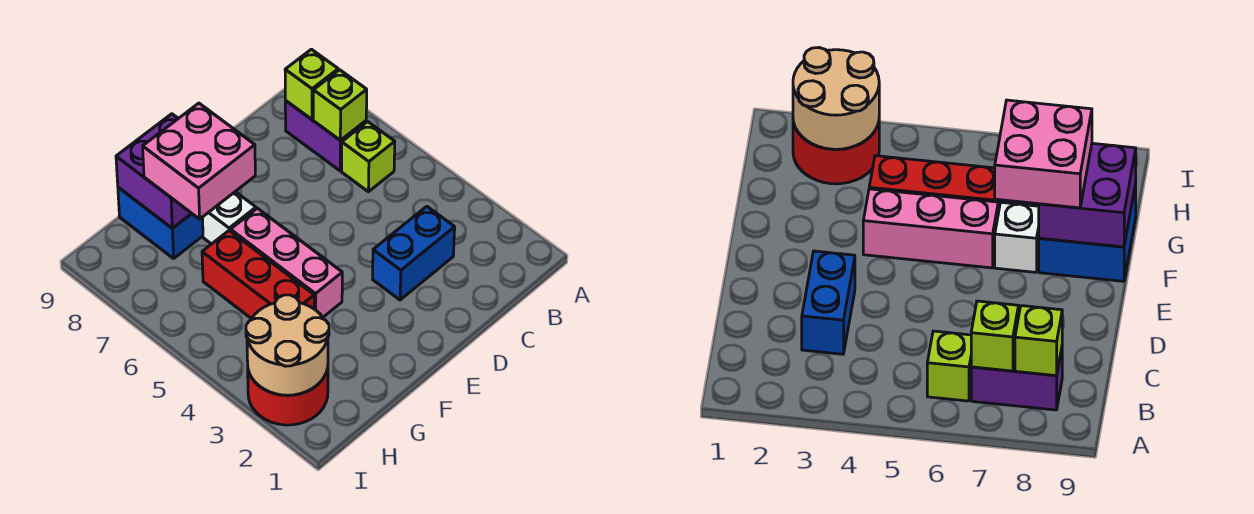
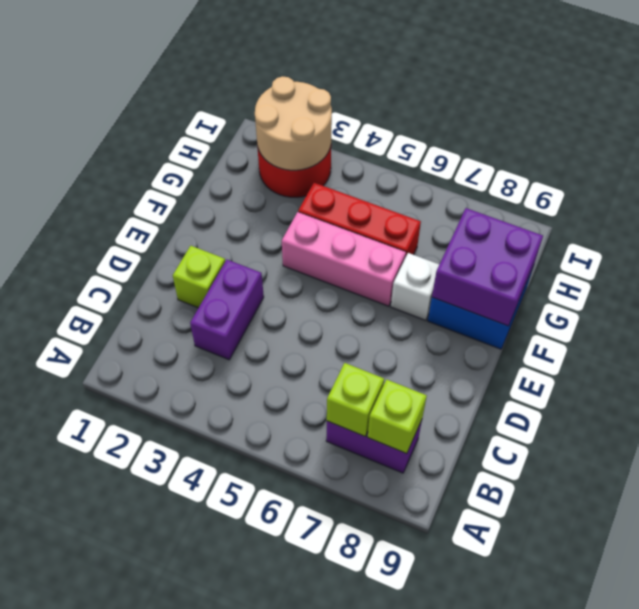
lime 1x1 brick [342,122,395,192] -> lime 1x1 brick moved to [173,246,225,308]
blue 1x2 brick [373,206,455,300] -> purple 1x2 brick [190,260,264,360]
pink 2x2 brick [143,103,255,219] -> none

